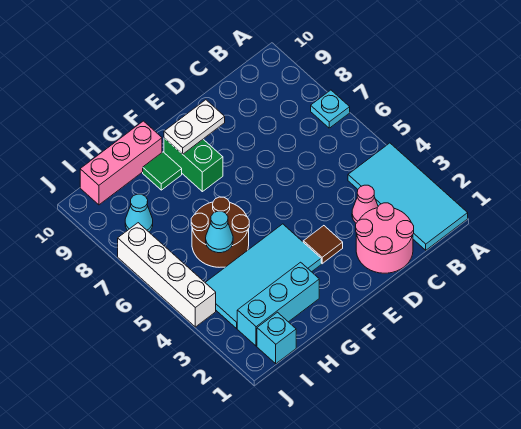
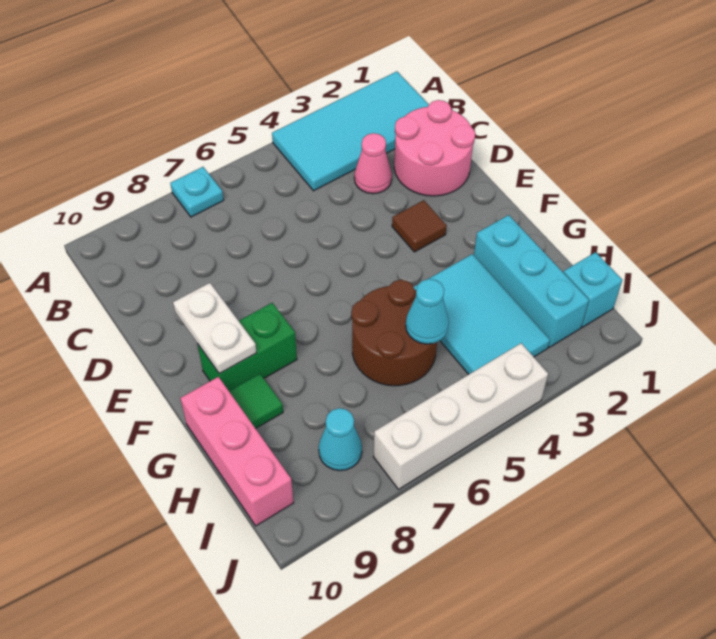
cyan 2x4 tile [205,224,321,328] -> cyan 2x3 tile [414,254,550,375]

